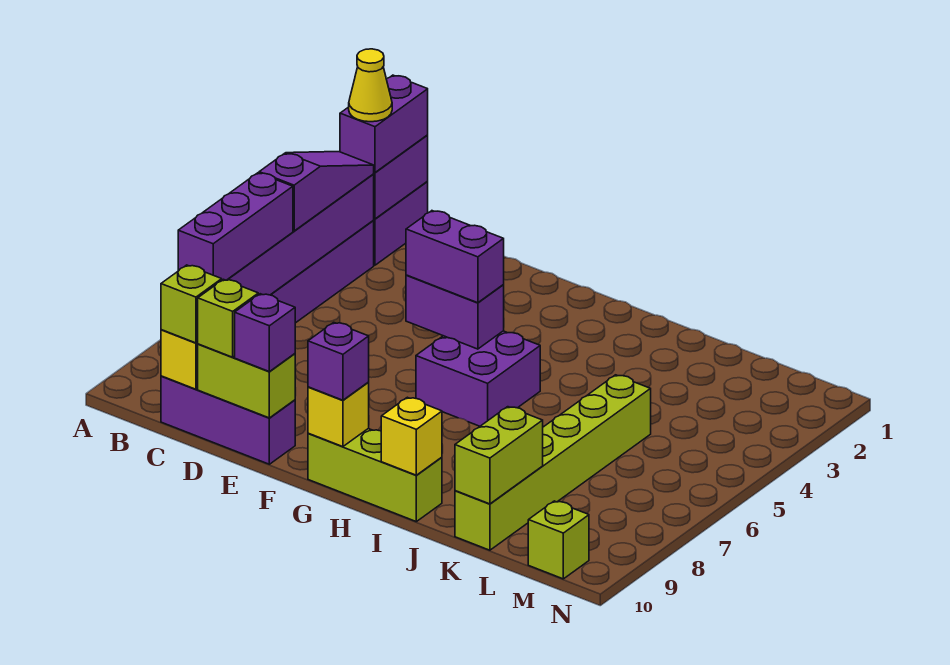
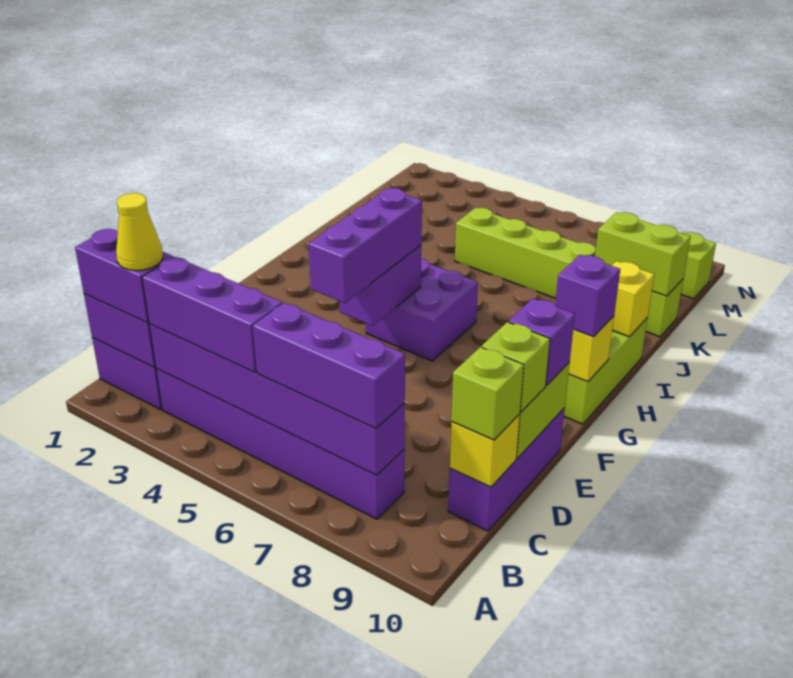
purple 1x3 slope [259,152,374,231] -> purple 1x3 brick [142,257,282,372]
purple 1x2 brick [406,211,504,303] -> purple 1x3 brick [309,188,422,303]

